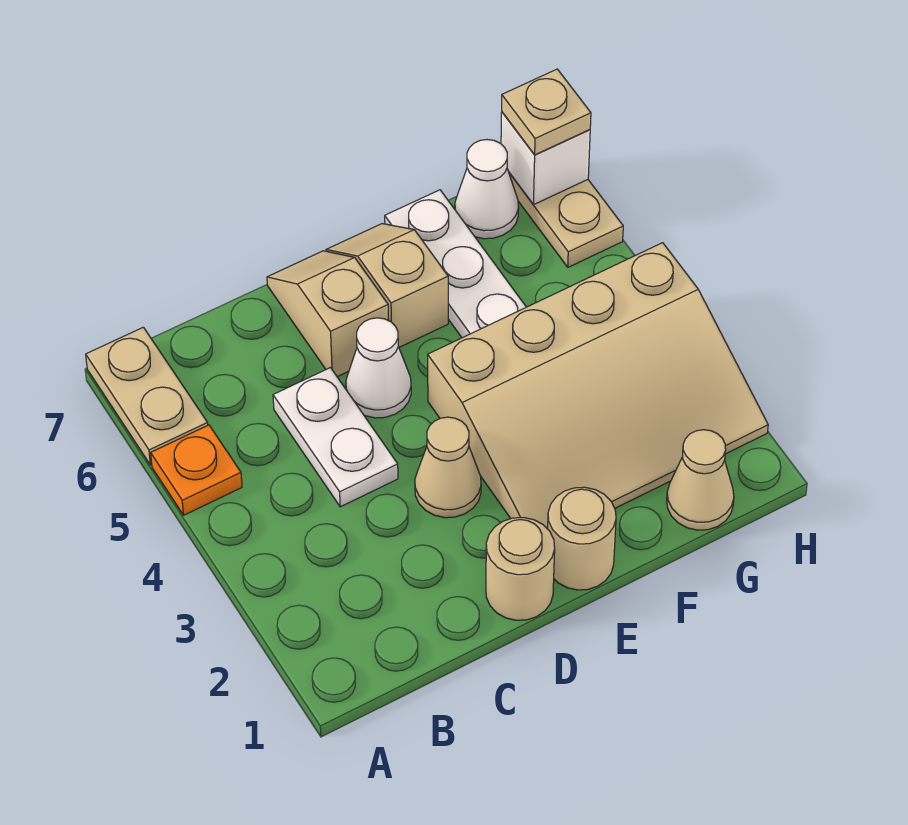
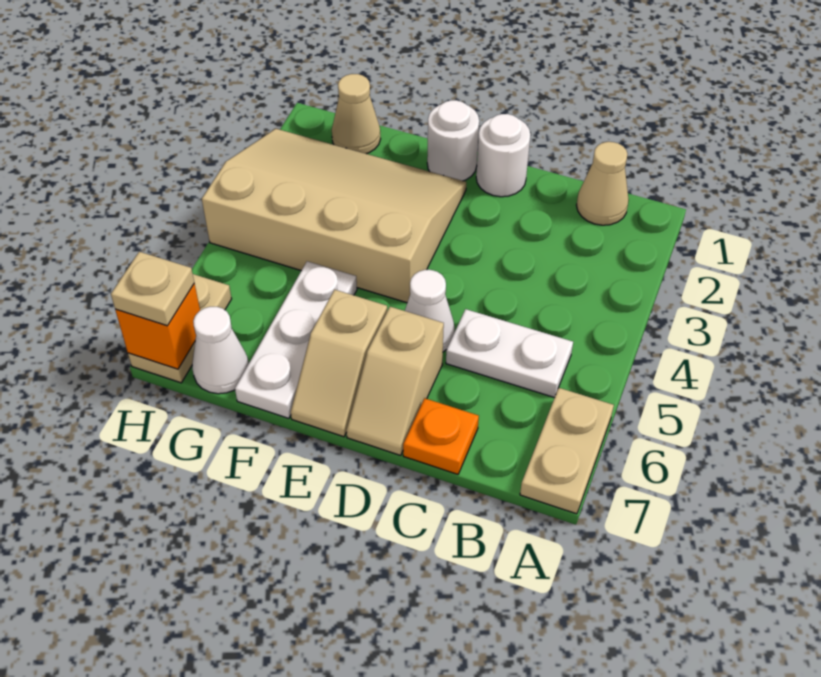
orange 1x1 plate [151,425,242,515] -> orange 1x1 plate moved to [403,398,479,474]
white 1x2 plate [273,368,398,507] -> white 1x2 plate turned to [446,309,573,398]
tan 1x1 round brick [486,518,555,620] -> white 1x1 round brick [476,114,531,197]
tan 1x1 cone [415,417,481,518] -> tan 1x1 cone moved to [576,142,629,225]
tan 1x1 round brick [548,487,616,590] -> white 1x1 round brick [427,100,479,181]
white 1x1 brick [501,112,590,205] -> orange 1x1 brick [115,284,200,369]

